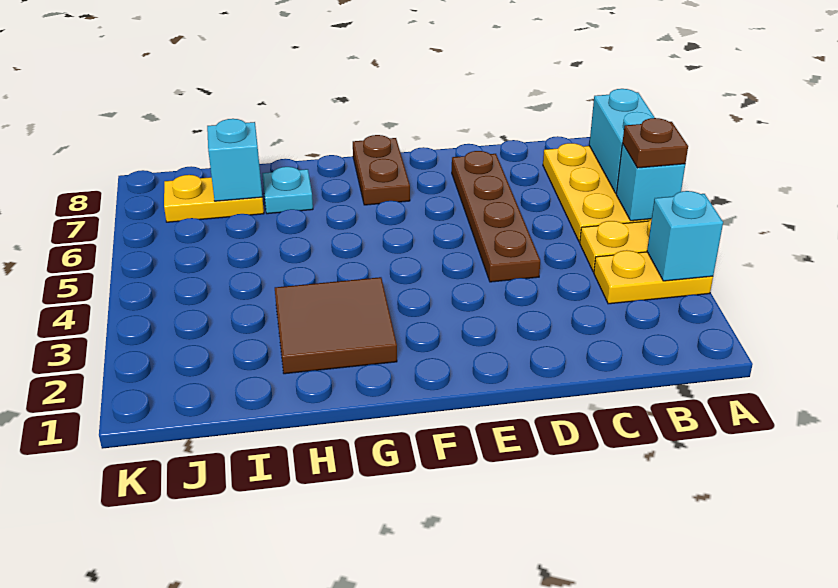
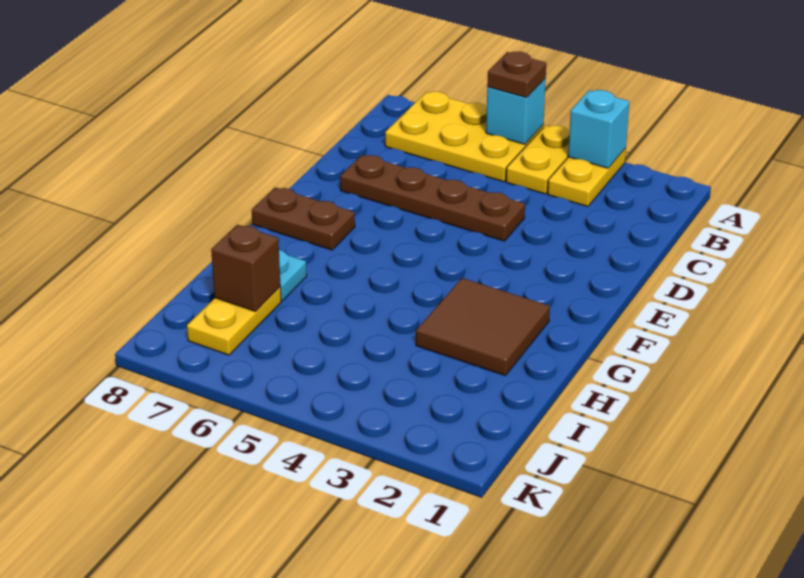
cyan 1x2 brick [589,89,655,193] -> none
cyan 1x1 brick [207,119,262,201] -> brown 1x1 brick [211,225,280,312]

